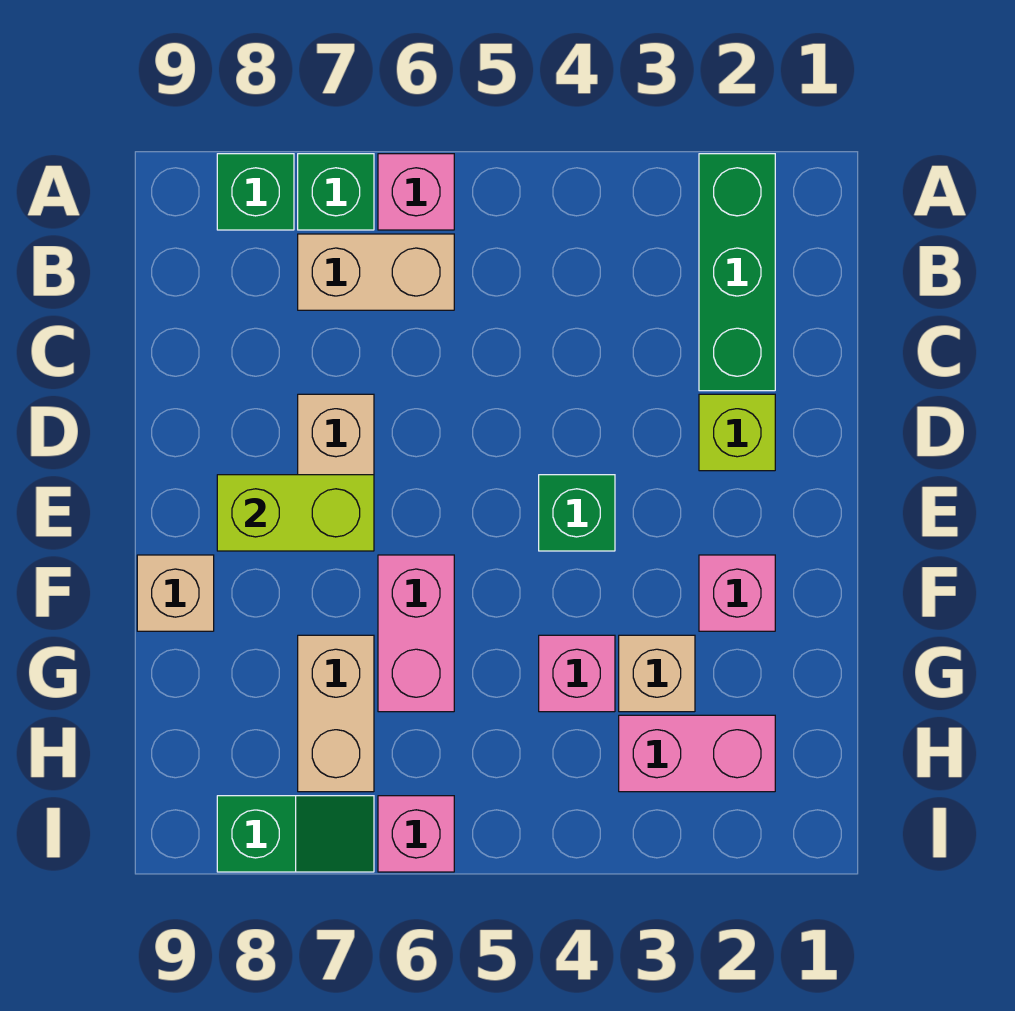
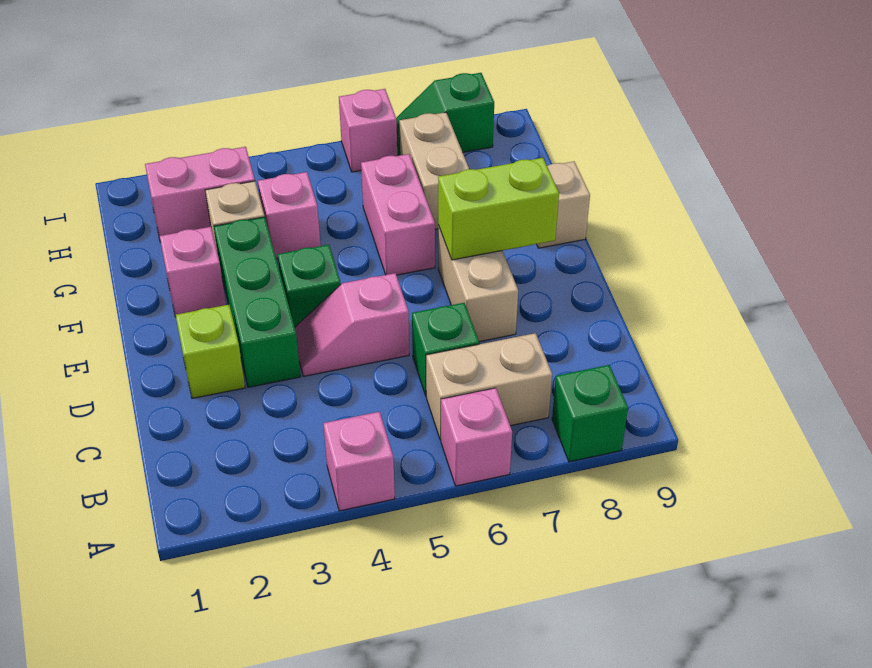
green 1x3 brick [699,154,775,391] -> green 1x3 brick moved to [214,217,301,387]
none -> pink 1x1 brick [323,412,395,511]
green 1x1 brick [298,154,374,230] -> green 1x1 brick moved to [412,303,479,395]
none -> pink 1x2 slope [295,273,409,376]

